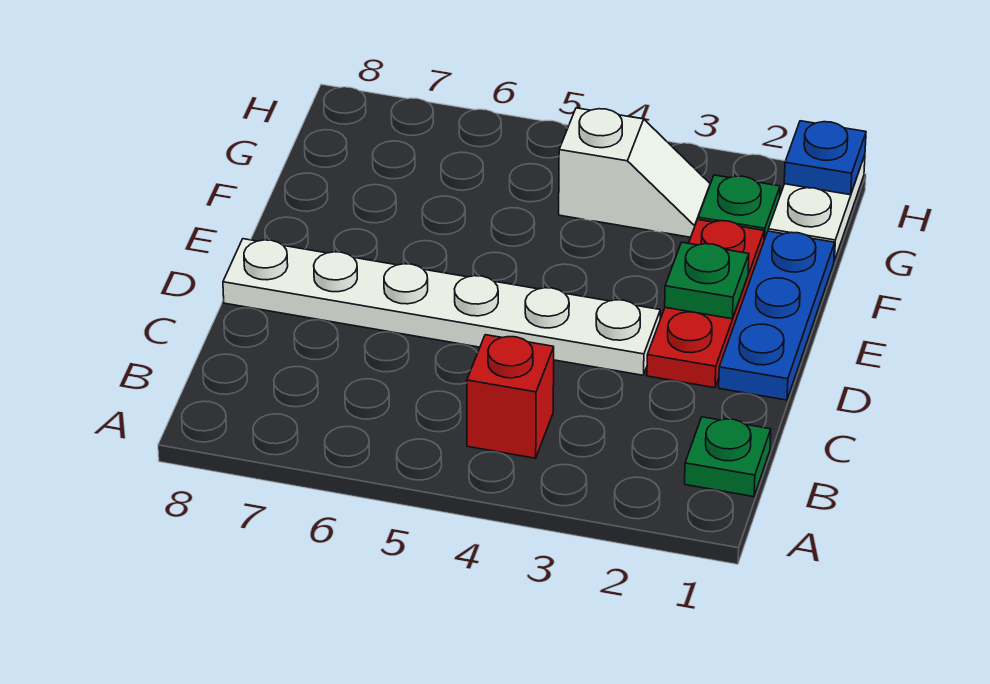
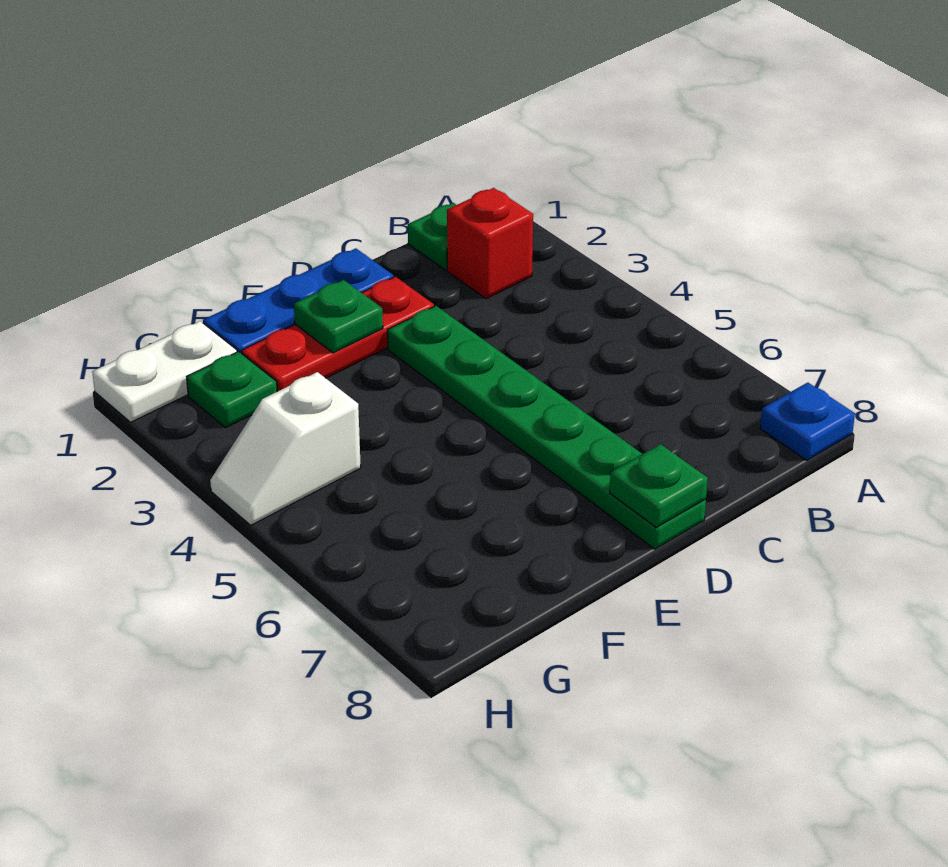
red 1x1 brick [467,335,554,458] -> red 1x1 brick moved to [447,188,533,299]
white 1x6 plate [223,239,660,375] -> green 1x6 plate [387,306,706,549]
none -> green 1x1 plate [610,444,708,527]
white 1x2 slope [559,108,710,237] -> white 1x2 slope turned to [210,372,361,525]
blue 1x1 plate [784,121,866,195] -> blue 1x1 plate moved to [760,383,855,460]

